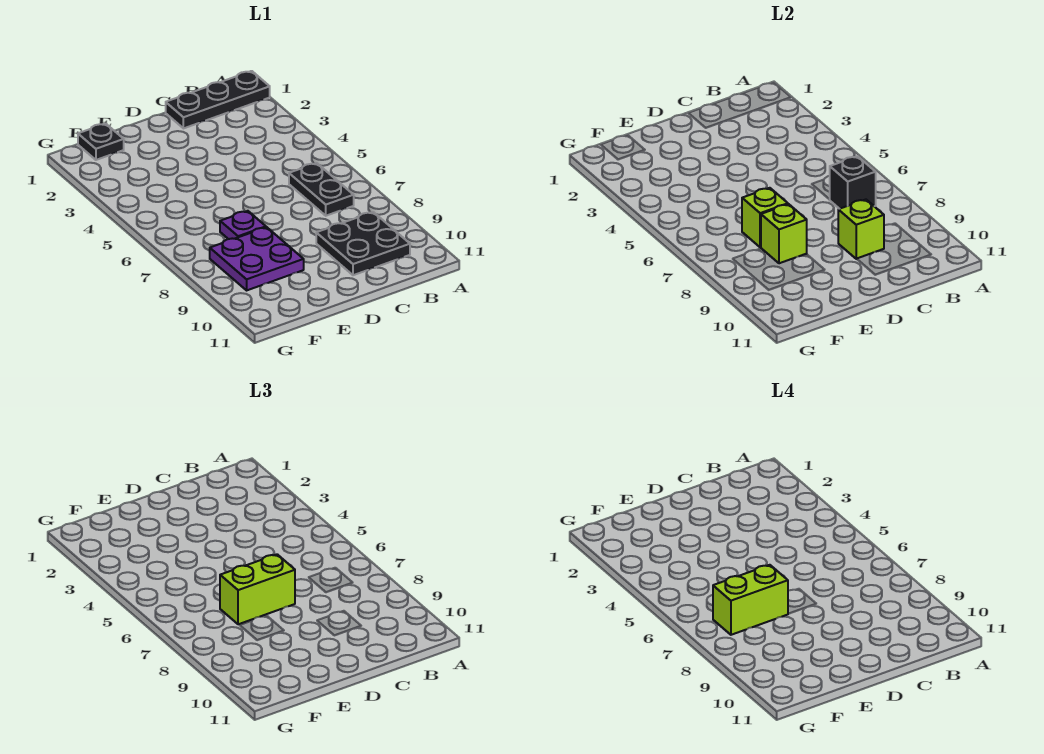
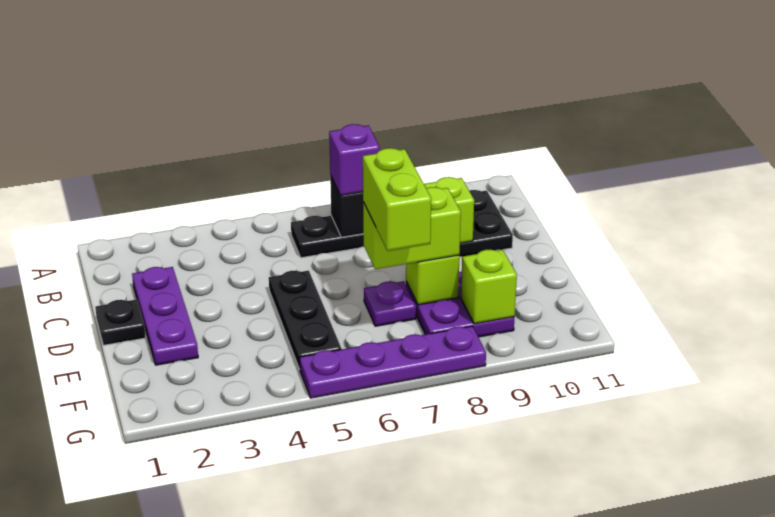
black 1x3 plate [166,71,270,128] -> black 1x3 plate moved to [269,271,341,369]
none -> purple 1x1 brick [329,124,380,195]
none -> purple 1x3 plate [132,267,198,365]
lime 1x2 brick [220,554,295,624] -> lime 1x2 brick turned to [363,187,461,269]
lime 1x1 brick [742,188,788,247] -> lime 1x1 brick moved to [461,250,517,324]
black 1x1 plate [78,124,124,160] -> black 1x1 plate moved to [95,299,146,345]
none -> purple 1x4 plate [299,326,486,398]

